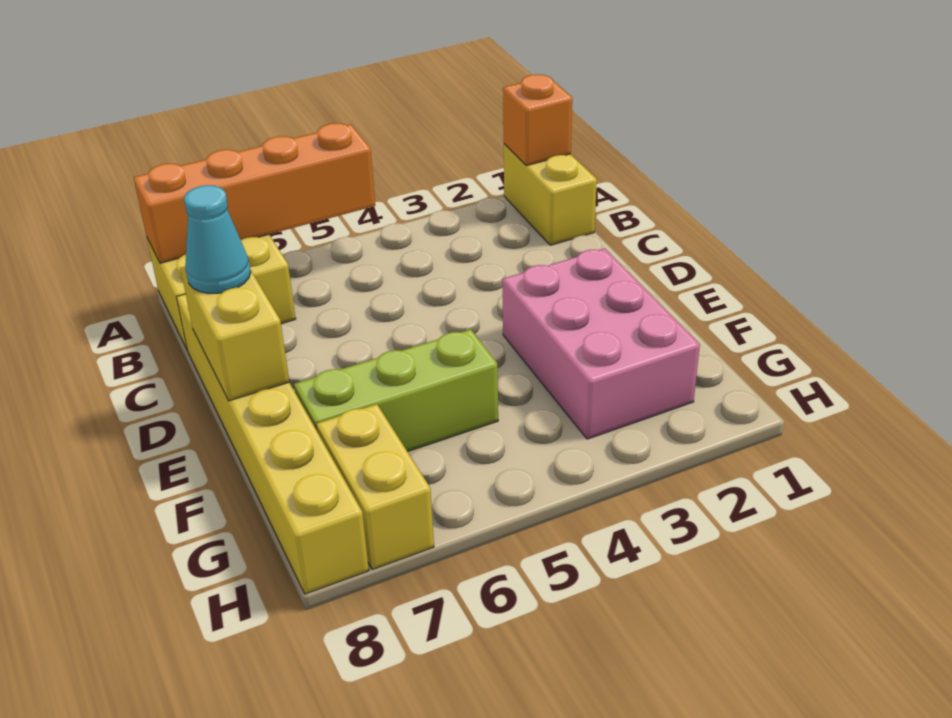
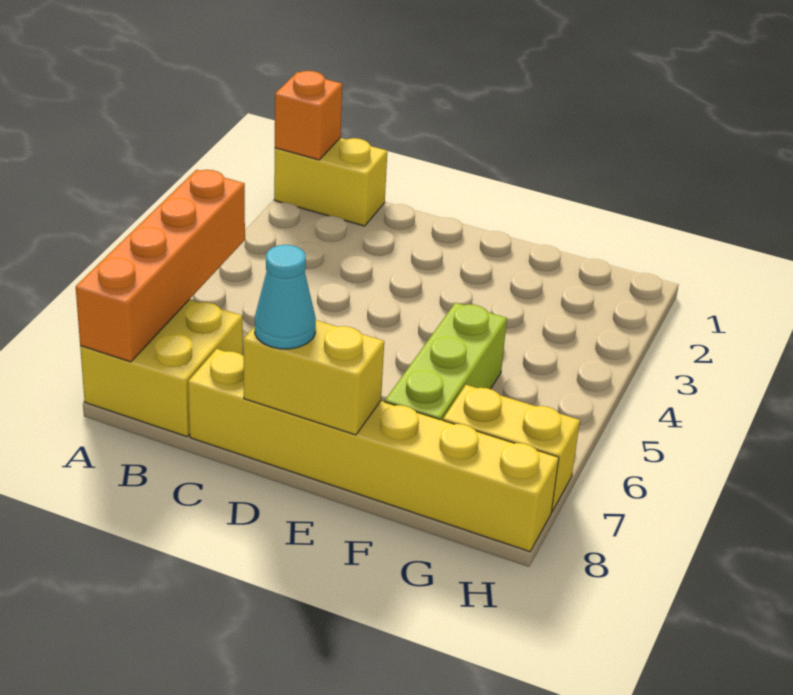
pink 2x3 brick [502,249,700,439] -> none

